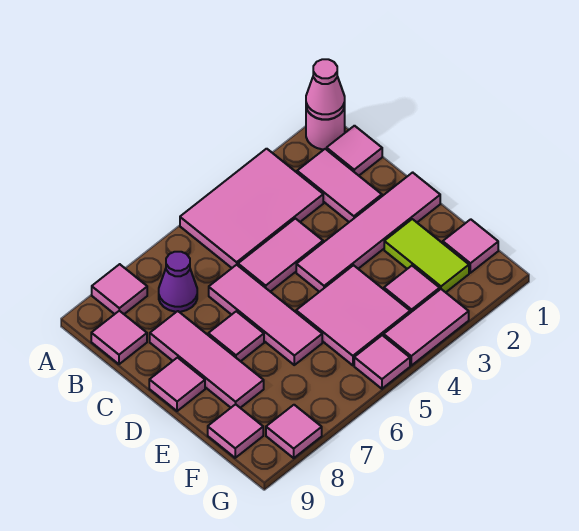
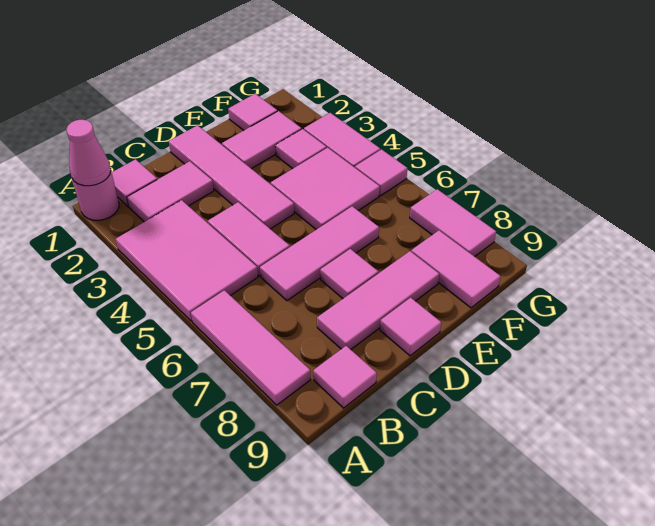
pink 1x1 tile [92,264,147,314] -> pink 1x3 tile [191,290,310,405]
purple 1x1 cone [159,252,197,312] -> none
lime 1x2 tile [384,219,469,292] -> pink 1x2 tile [222,111,301,169]
pink 1x1 tile [208,404,263,458] -> pink 1x2 tile [411,231,501,308]
pink 1x1 tile [266,405,322,458] -> pink 1x2 tile [410,189,496,257]

